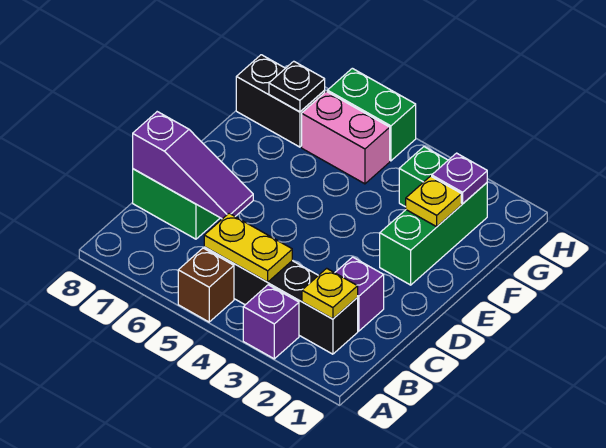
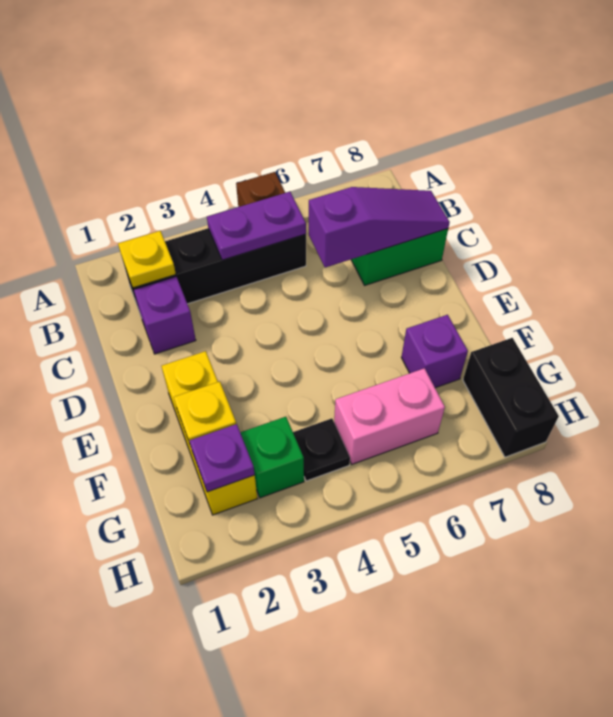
purple 1x1 brick [243,285,299,359] -> purple 1x1 brick moved to [401,315,468,388]
yellow 1x2 plate [204,213,292,282] -> purple 1x2 plate [207,192,306,260]
purple 1x3 slope [133,112,253,219] -> purple 1x3 slope turned to [309,187,450,268]
green 1x3 brick [380,183,487,285] -> yellow 1x3 brick [161,351,257,515]
black 1x2 brick [236,55,325,147] -> black 1x2 brick turned to [463,338,559,457]
black 1x1 plate [269,61,325,112] -> black 1x1 plate moved to [293,418,350,481]
green 1x2 brick [327,68,416,161] -> none

